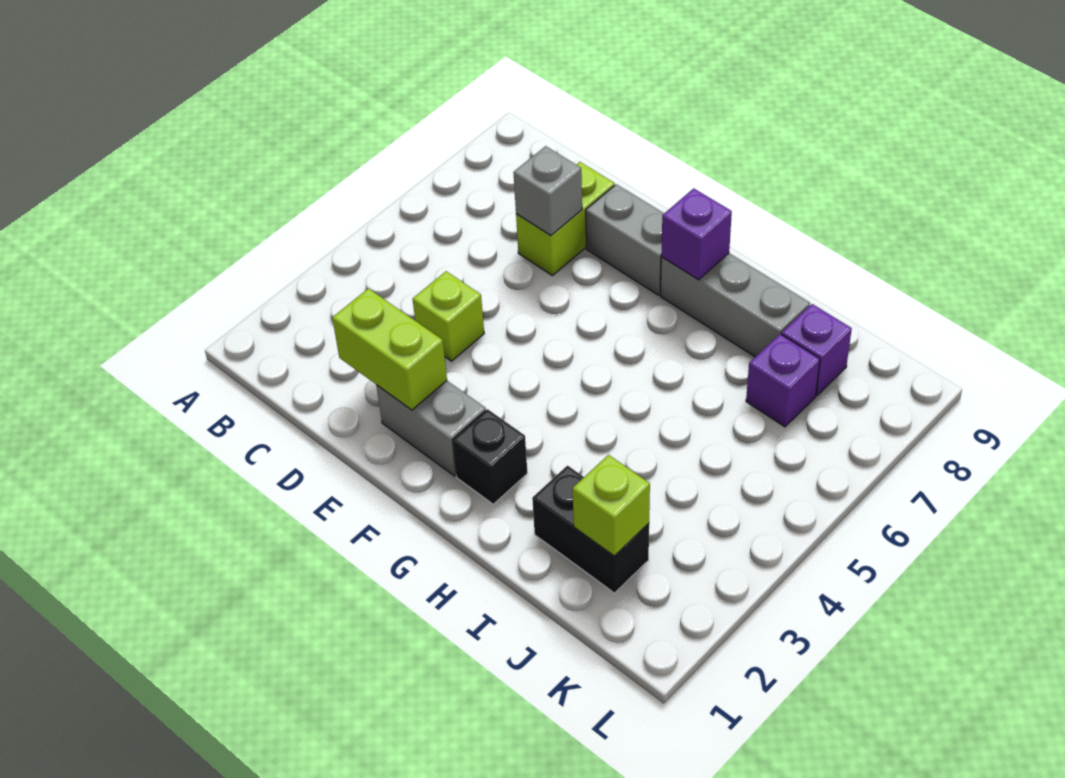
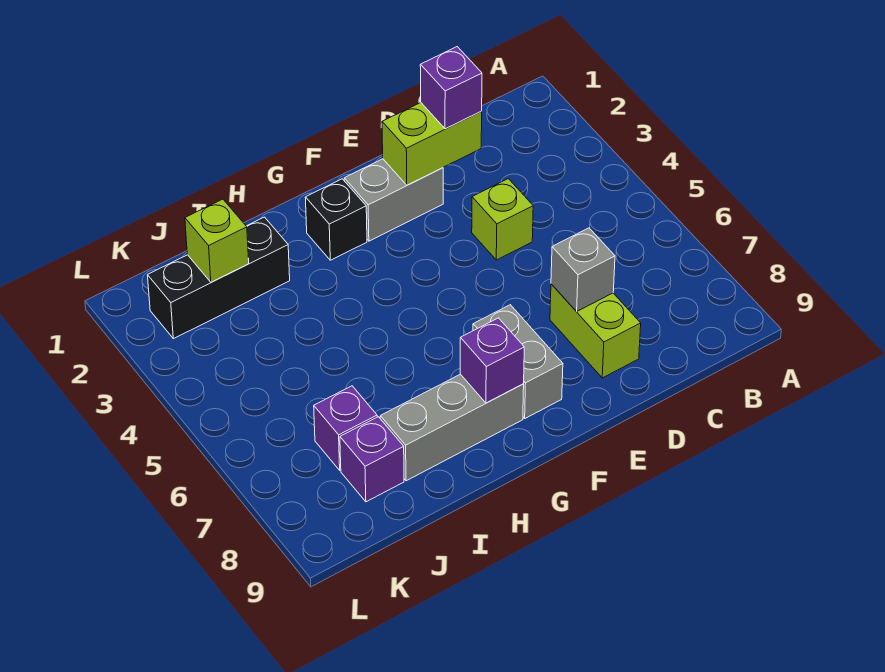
none -> purple 1x1 brick [420,47,482,129]
grey 1x2 brick [586,184,664,295] -> grey 1x2 brick turned to [473,305,563,418]
black 1x2 brick [532,466,649,593] -> black 1x3 brick [148,217,290,339]

